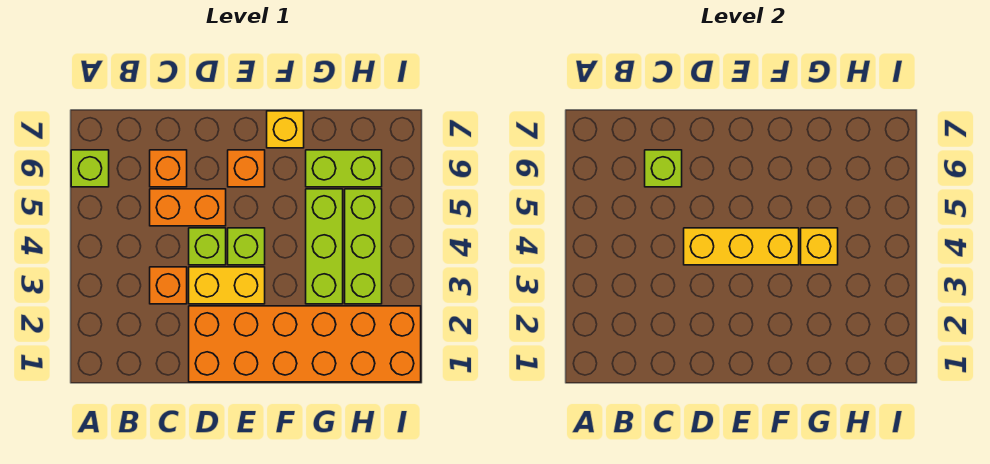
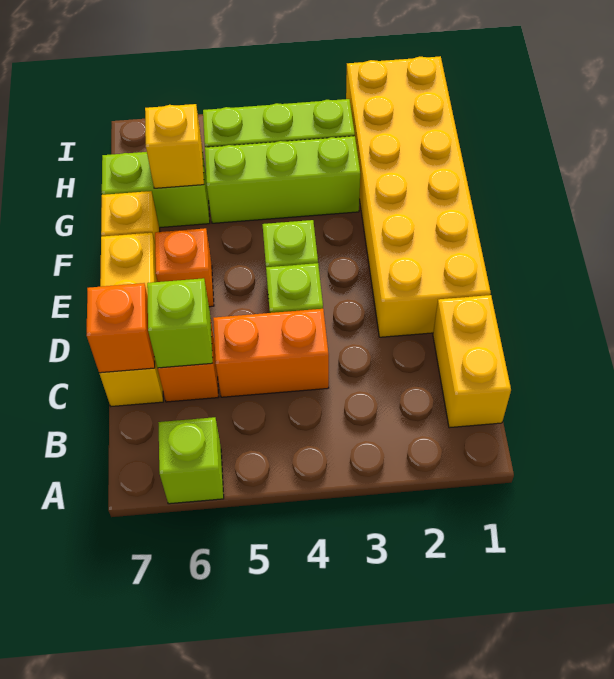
orange 1x1 brick [150,267,187,304] -> orange 1x1 brick moved to [86,283,155,373]
orange 1x2 brick [150,189,226,226] -> orange 1x2 brick turned to [213,309,329,397]
orange 2x6 brick [189,306,421,382] -> yellow 2x6 brick [346,56,491,337]
yellow 1x2 brick [189,267,265,304] -> yellow 1x2 brick moved to [433,295,511,428]
yellow 1x3 brick [684,228,799,265] -> yellow 1x3 brick moved to [99,233,163,406]
yellow 1x1 brick [801,228,838,265] -> yellow 1x1 brick moved to [145,104,204,188]
lime 1x2 brick [306,150,382,187] -> lime 1x2 brick turned to [102,149,210,228]

